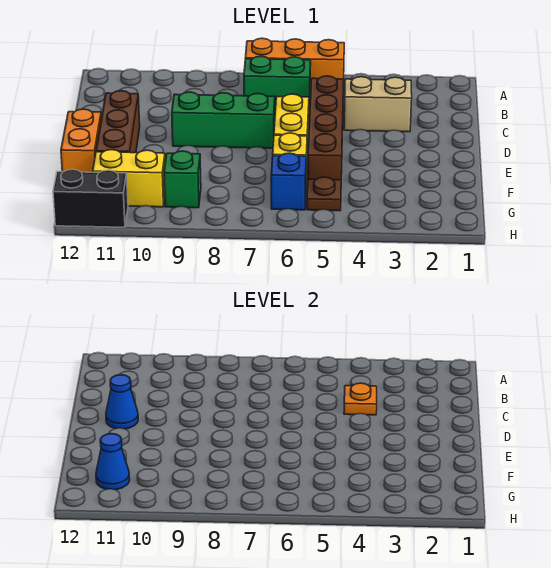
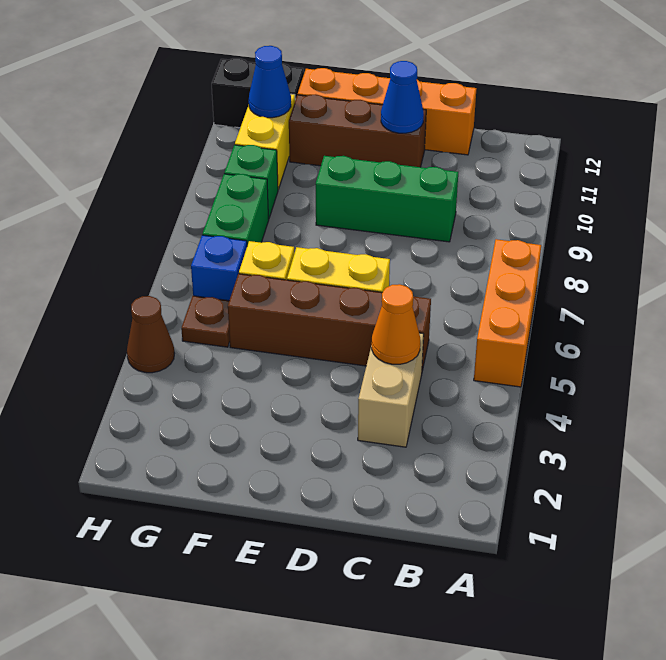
green 1x2 brick [244,56,311,110] -> green 1x2 brick moved to [203,174,269,246]
orange 1x1 plate [344,383,377,415] -> orange 1x1 cone [372,284,420,364]
green 1x3 brick [172,92,275,148] -> green 1x3 brick turned to [316,156,458,242]
orange 1x2 brick [61,109,101,172] -> orange 1x4 brick [298,68,476,155]
none -> brown 1x1 cone [127,296,174,373]
black 1x2 brick [53,169,128,227] -> black 1x2 brick turned to [212,58,304,128]

